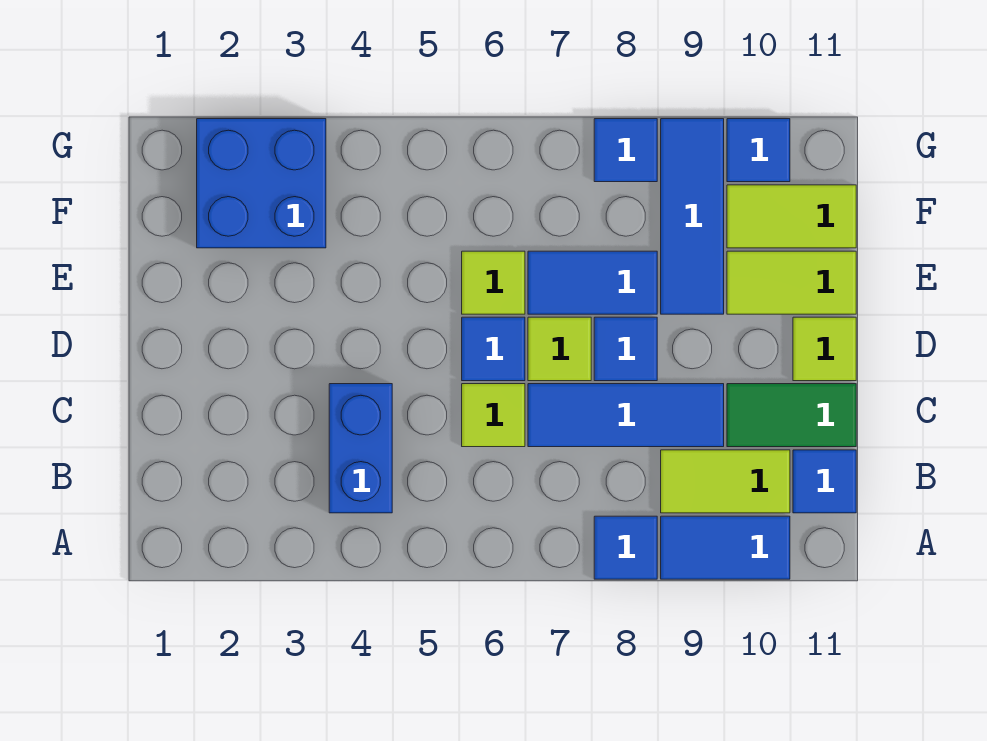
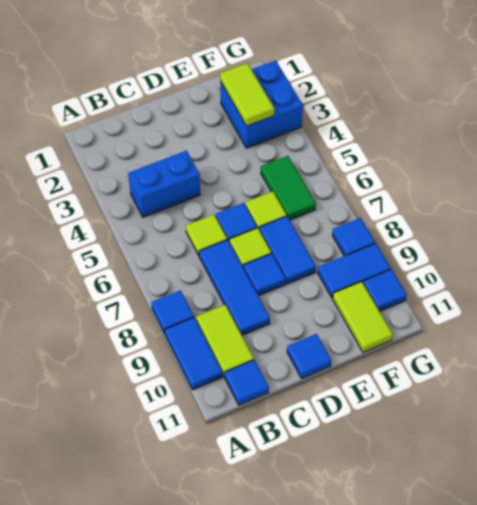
green 1x2 tile [727,384,856,447] -> green 1x2 tile moved to [261,156,316,220]
lime 1x1 tile [793,317,856,381] -> blue 1x1 tile [287,334,331,379]
blue 1x3 tile [661,119,724,314] -> blue 1x2 tile [318,243,391,298]
lime 1x2 tile [727,251,856,314] -> lime 1x2 tile moved to [220,63,274,126]

